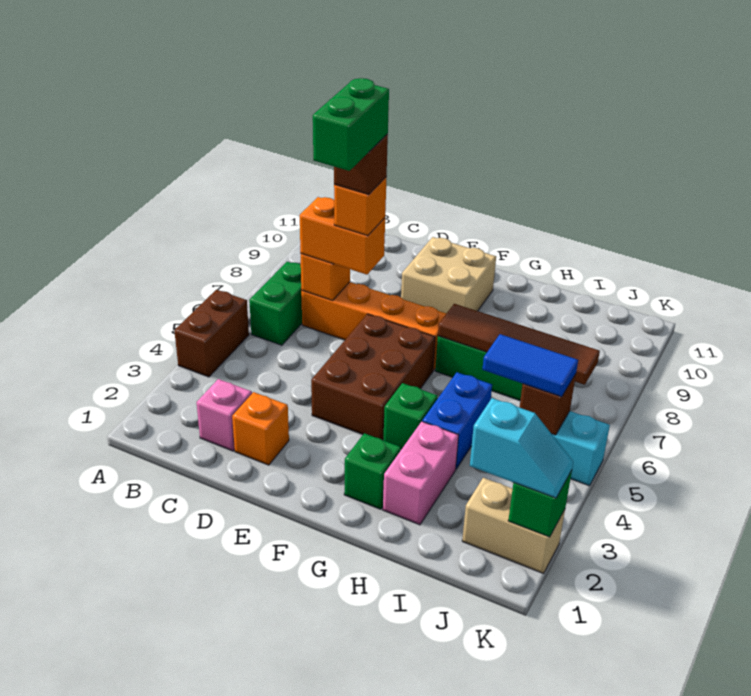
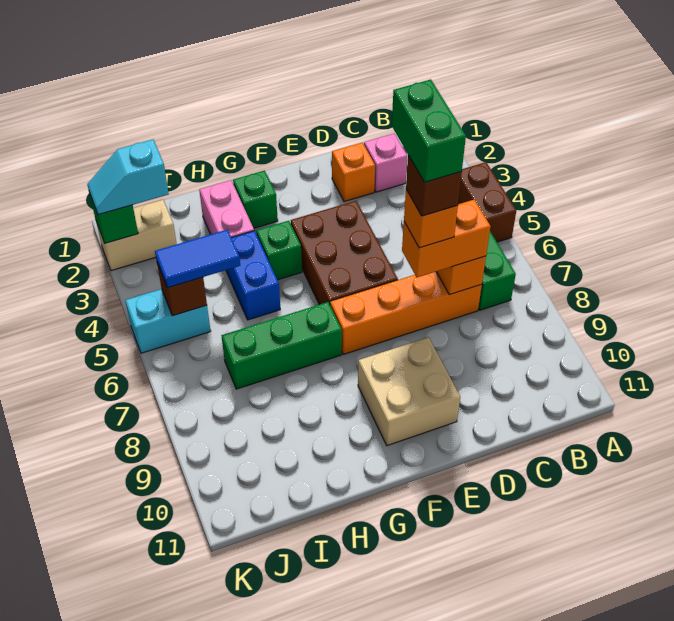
brown 1x4 tile [438,304,600,385] -> none

